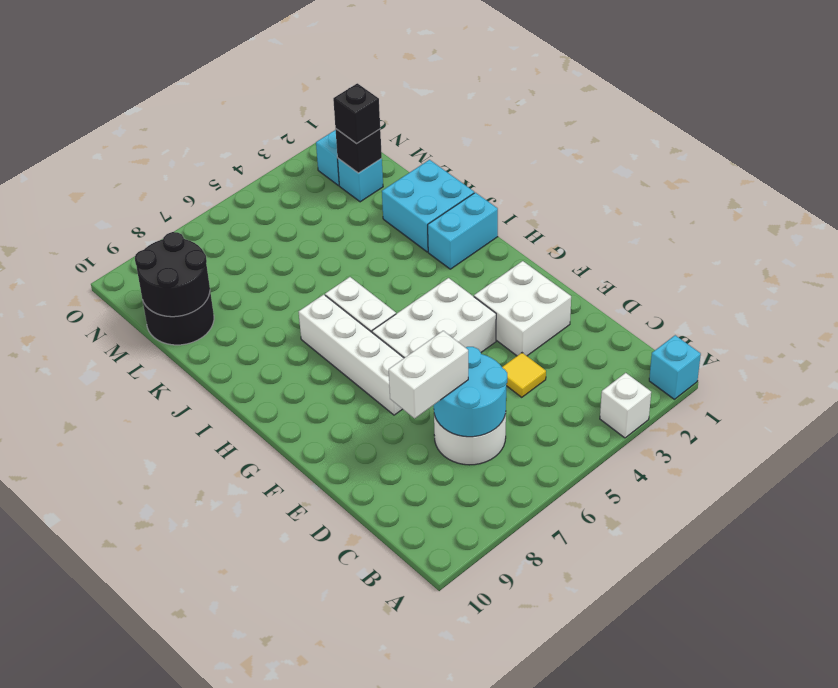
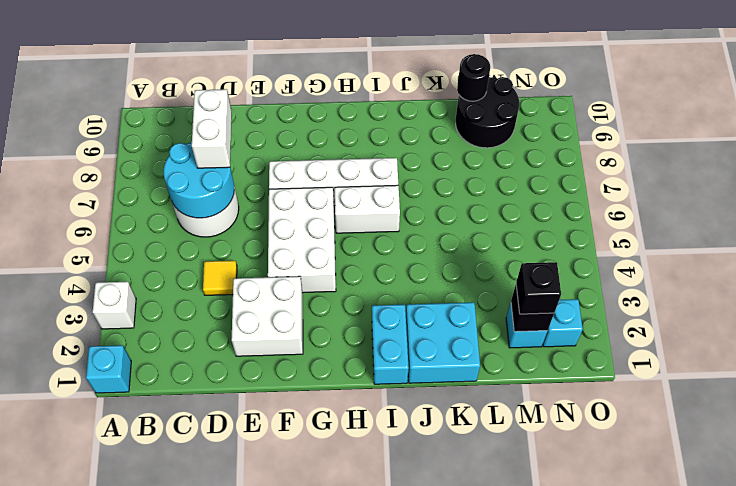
black 2x2 round brick [135,232,210,317] -> black 1x1 round brick [457,54,490,101]

